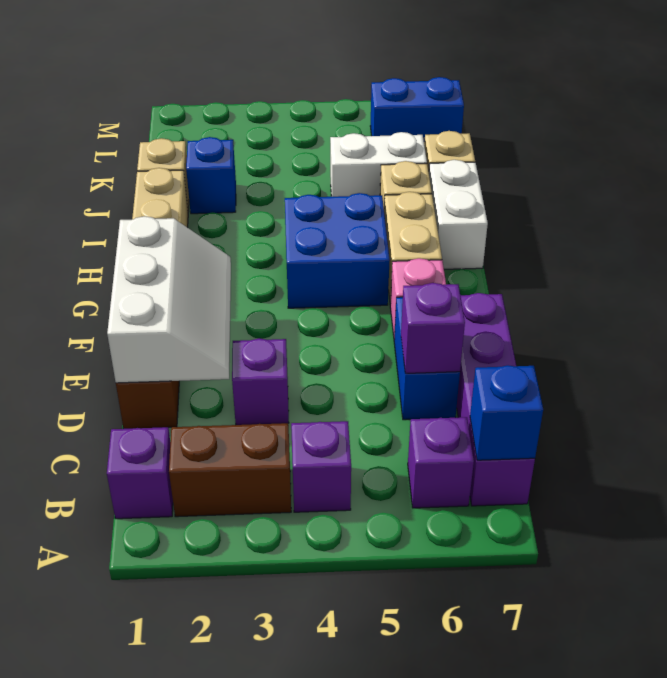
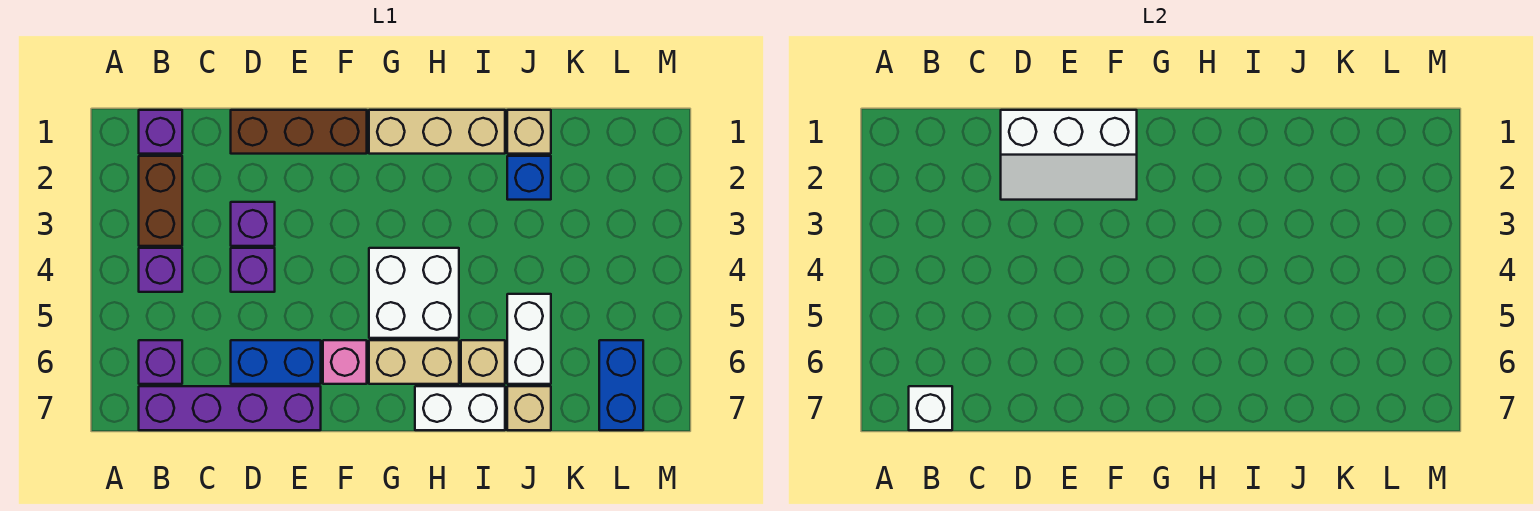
blue 1x1 brick [470,365,543,460] -> white 1x1 brick [909,386,952,430]
purple 1x1 brick [401,283,465,373] -> purple 1x1 brick moved to [231,248,275,292]
blue 2x2 brick [285,193,390,308] -> white 2x2 brick [369,248,459,338]

